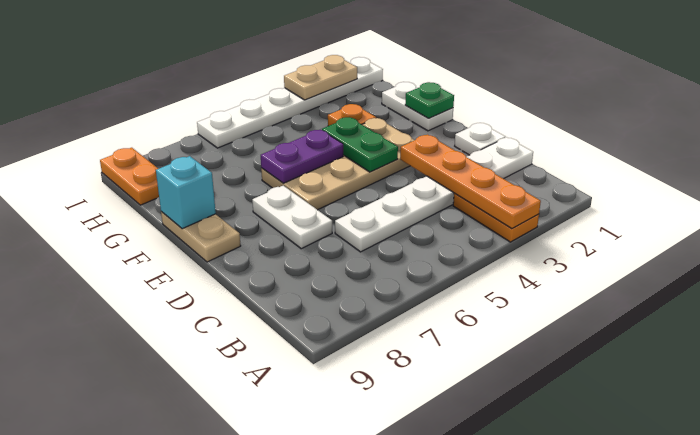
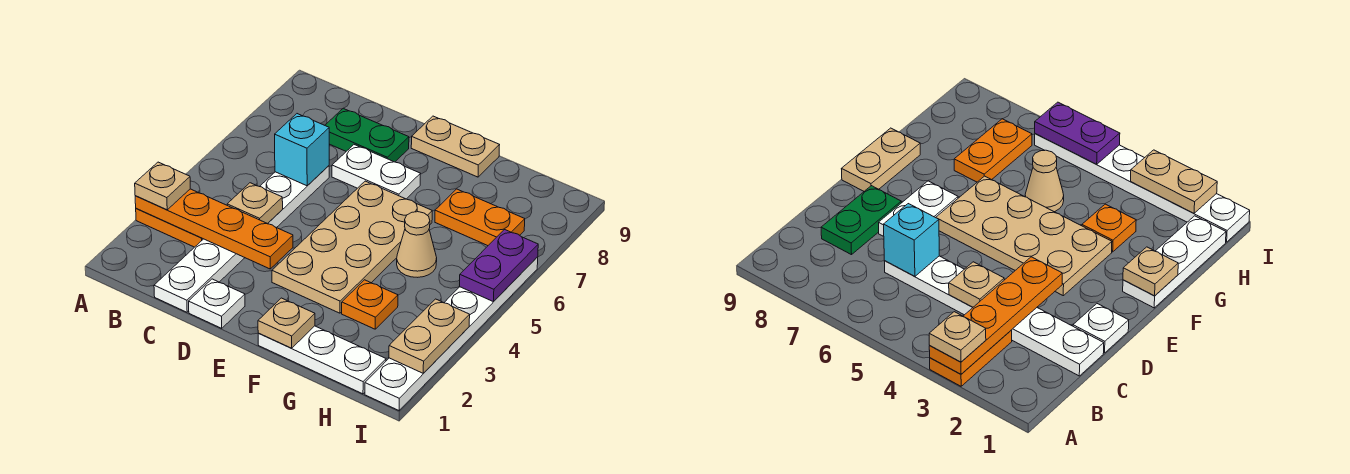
none -> tan 1x1 plate [135,162,190,210]
none -> tan 1x1 plate [227,183,283,224]
green 1x2 plate [322,117,398,172] -> green 1x2 plate moved to [325,108,409,162]
white 1x2 plate [382,82,453,131] -> white 1x3 plate [258,326,386,394]
green 1x1 plate [405,82,454,118] -> tan 1x1 plate [258,298,315,348]
purple 1x2 plate [261,130,343,183] -> purple 1x2 plate moved to [460,230,538,302]
cyan 1x1 brick [156,156,216,229] -> cyan 1x1 brick moved to [275,114,329,186]
none -> tan 1x1 cone [397,212,437,277]
orange 1x2 plate [100,148,159,205] -> orange 1x2 plate moved to [435,189,525,246]

